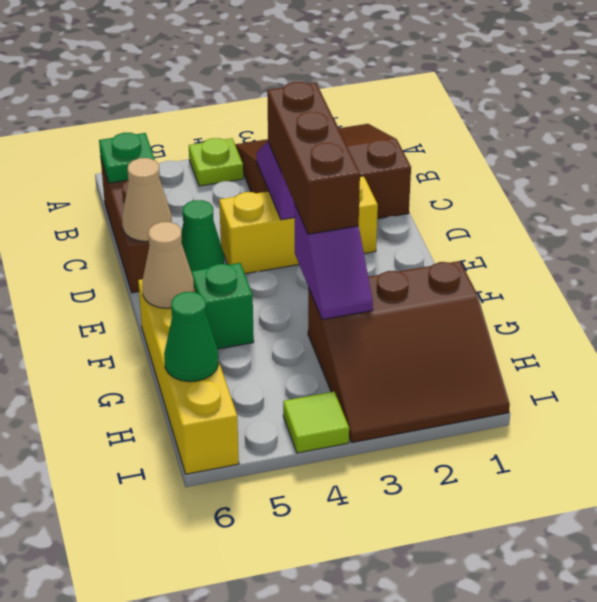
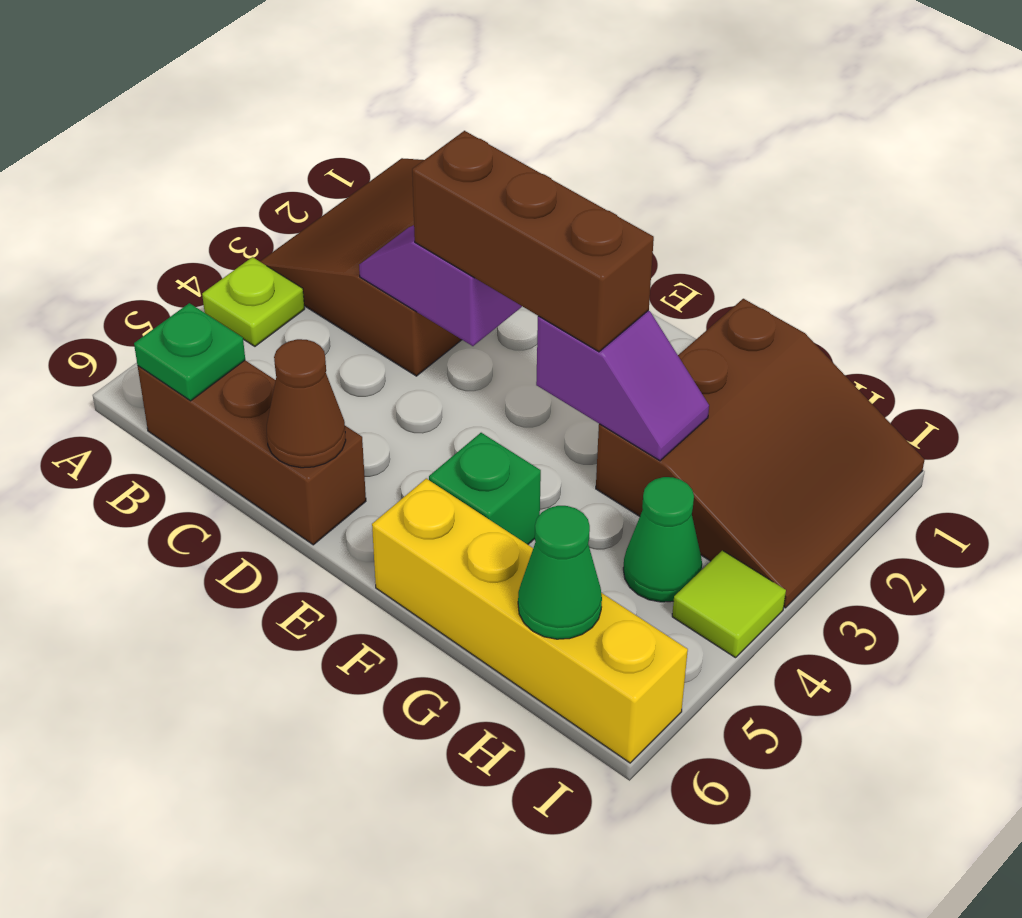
yellow 1x3 brick [219,176,378,274] -> none
green 1x1 cone [181,200,224,271] -> green 1x1 cone moved to [623,477,702,602]
tan 1x1 cone [122,158,172,241] -> brown 1x1 cone [267,339,346,468]
tan 1x1 cone [142,222,194,308] -> none

